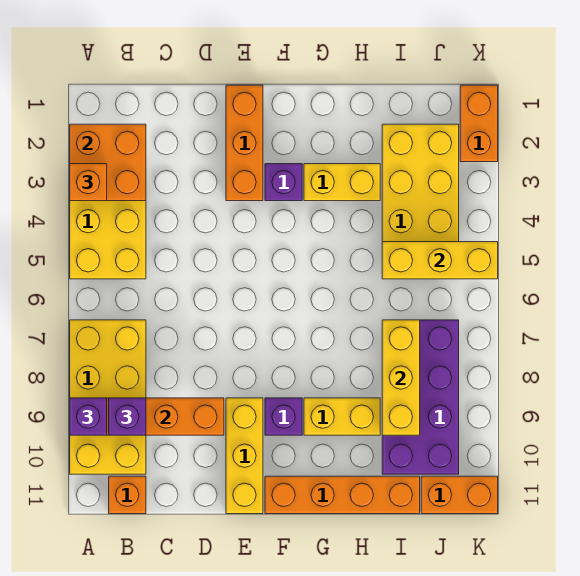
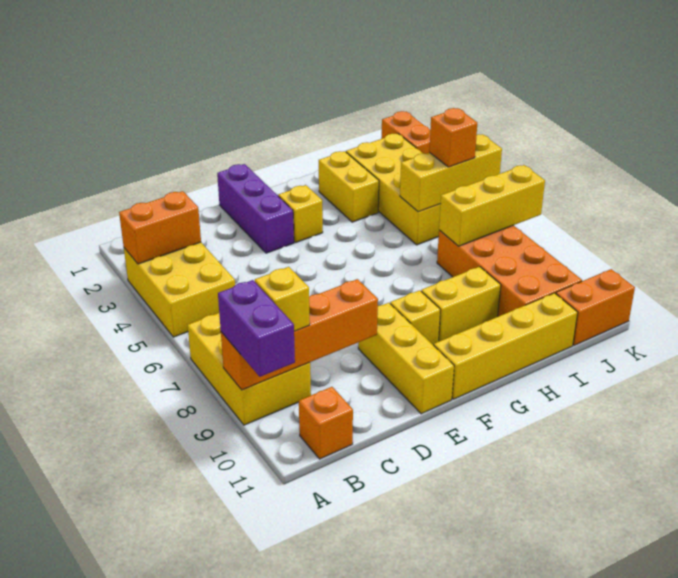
orange 2x2 brick [70,124,146,201] -> orange 1x2 brick [119,191,201,264]
orange 1x1 brick [70,164,107,201] -> orange 1x1 brick moved to [429,108,477,167]
yellow 2x4 brick [70,320,146,474] -> yellow 2x3 brick [188,313,311,425]
purple 1x1 brick [70,398,107,435] -> purple 1x2 brick [218,280,295,377]
purple 1x1 brick [109,398,146,435] -> yellow 1x1 brick [255,267,310,331]
orange 1x3 brick [226,85,263,201] -> purple 1x3 brick [217,164,294,253]
purple 1x1 brick [265,164,302,201] -> yellow 1x1 brick [278,185,323,243]
purple 1x1 brick [265,398,302,435] -> yellow 1x1 brick [390,290,440,345]
orange 1x4 brick [265,476,420,514] -> yellow 1x4 brick [434,293,578,399]
yellow 1x2 brick [304,164,380,201] -> yellow 1x2 brick turned to [319,151,379,222]
purple 2x4 brick [382,320,459,474] -> orange 2x4 brick [437,225,582,317]
yellow 1x3 brick [382,320,420,435] -> yellow 1x3 brick turned to [439,165,545,246]

